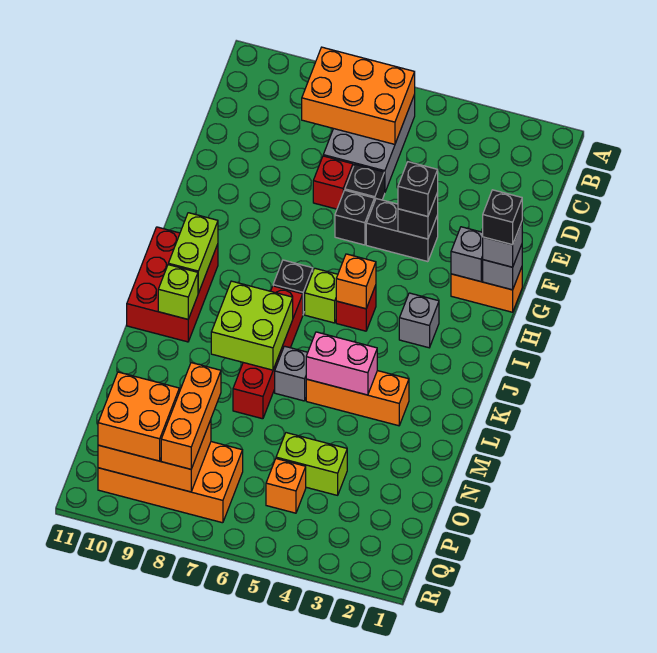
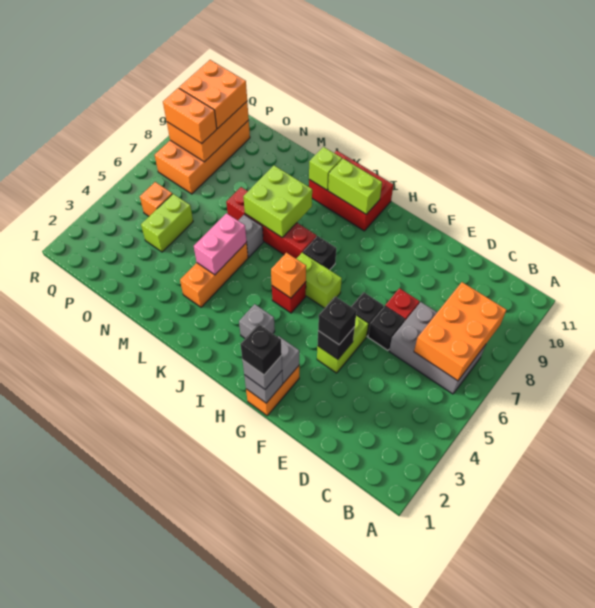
black 1x2 brick [366,199,438,262] -> lime 1x2 brick [317,315,368,373]
lime 1x1 brick [305,268,338,323] -> lime 1x2 brick [296,252,342,308]
orange 1x3 brick [161,363,221,469] -> orange 1x2 brick [163,88,217,143]

